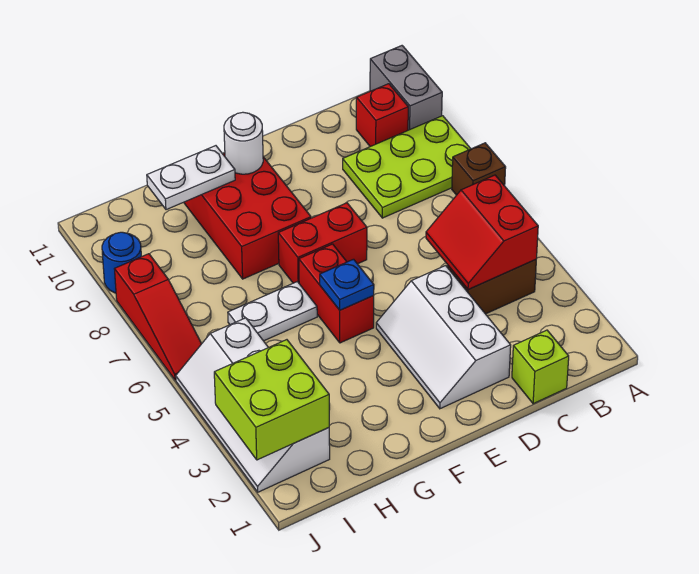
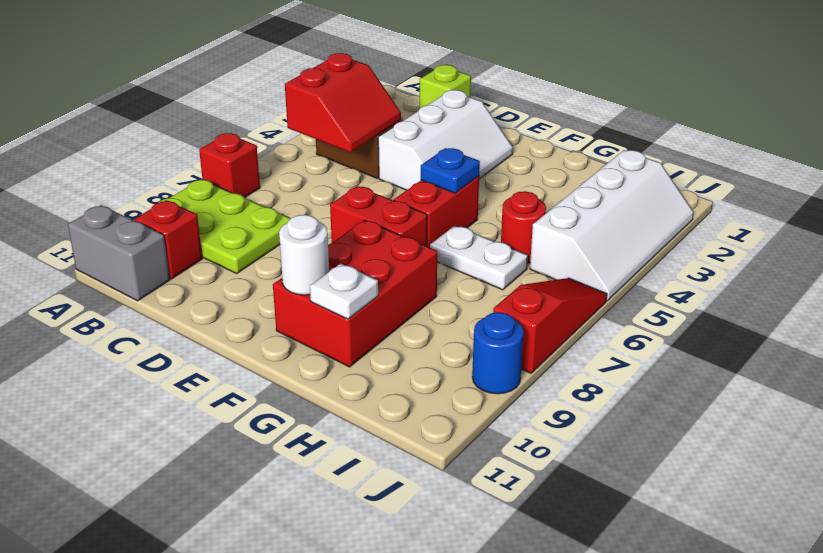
brown 1x1 brick [452,143,506,195] -> red 1x1 brick [199,133,260,198]
grey 1x2 brick [370,46,442,130] -> grey 1x2 brick turned to [68,205,170,301]
white 1x2 plate [147,146,235,210] -> white 1x1 plate [310,264,378,319]
none -> red 1x1 round brick [501,191,546,263]
lime 2x2 brick [214,340,329,460] -> none

